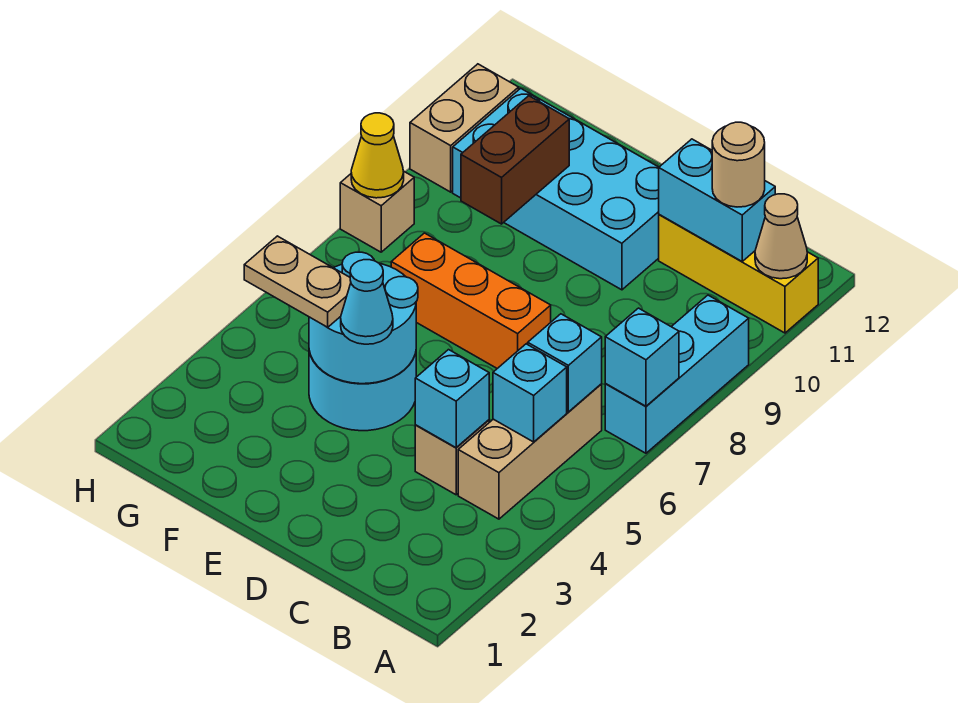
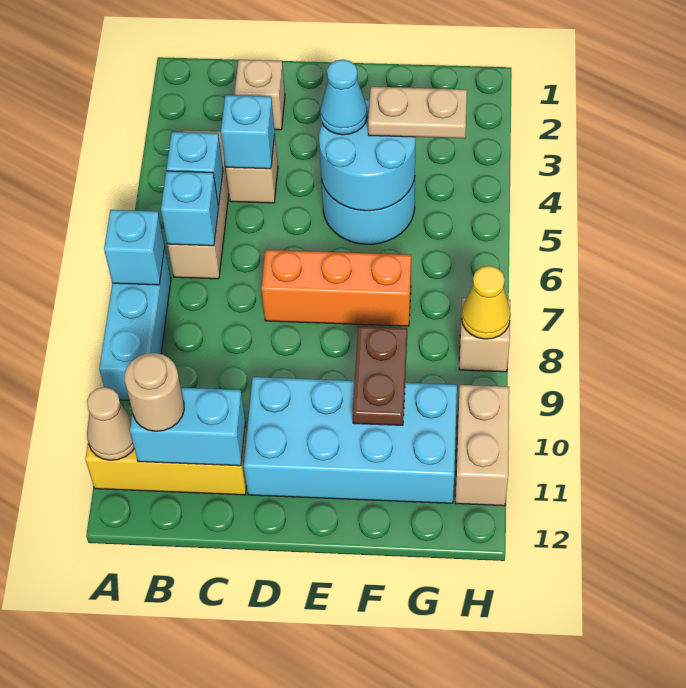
none -> tan 1x1 brick [234,60,285,130]
brown 1x2 brick [461,96,569,224] -> brown 1x2 plate [353,326,407,425]

